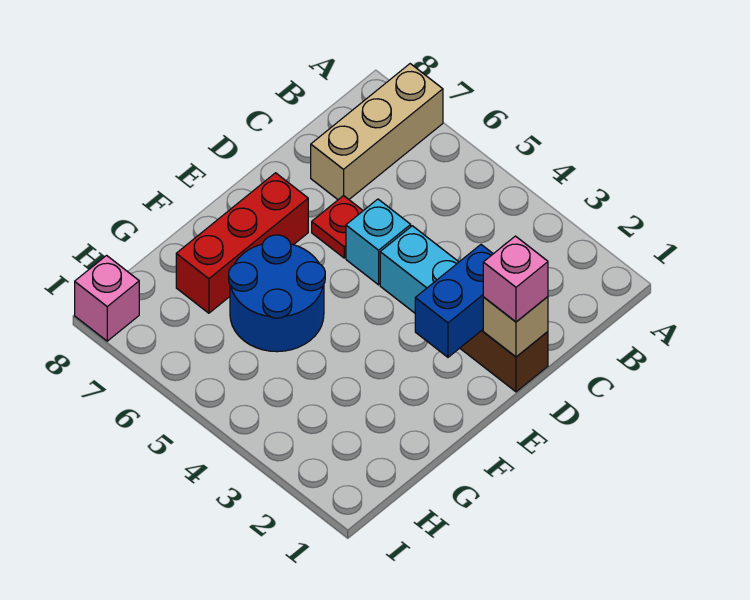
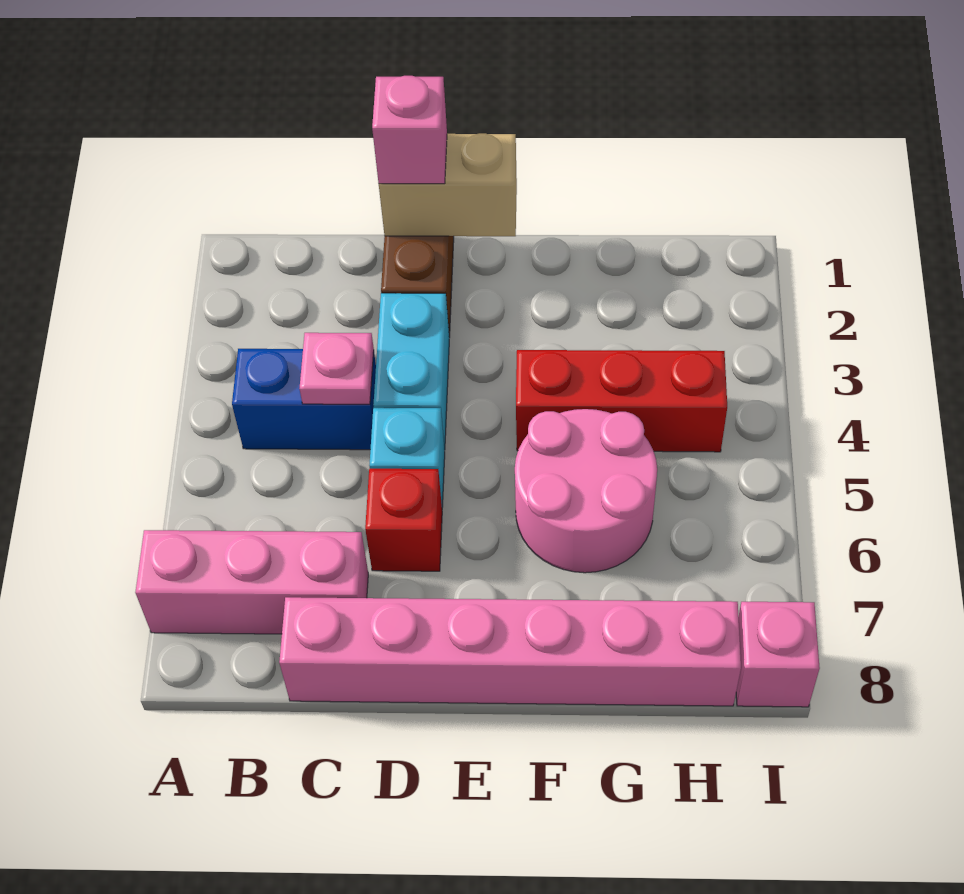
tan 1x3 brick [311,64,443,200] -> pink 1x3 brick [135,530,368,634]
none -> pink 1x1 plate [299,333,374,404]
none -> pink 1x6 brick [279,597,741,706]
tan 1x1 brick [483,297,548,357] -> tan 1x2 brick [379,133,517,236]
blue 1x2 brick [415,245,493,357] -> blue 1x2 brick moved to [232,349,376,450]
red 1x1 plate [312,195,363,258] -> red 1x1 brick [365,469,442,571]
red 1x3 brick [176,173,308,313] -> red 1x3 brick moved to [516,350,727,452]
blue 2x2 round brick [229,235,325,352] -> pink 2x2 round brick [515,409,657,573]

